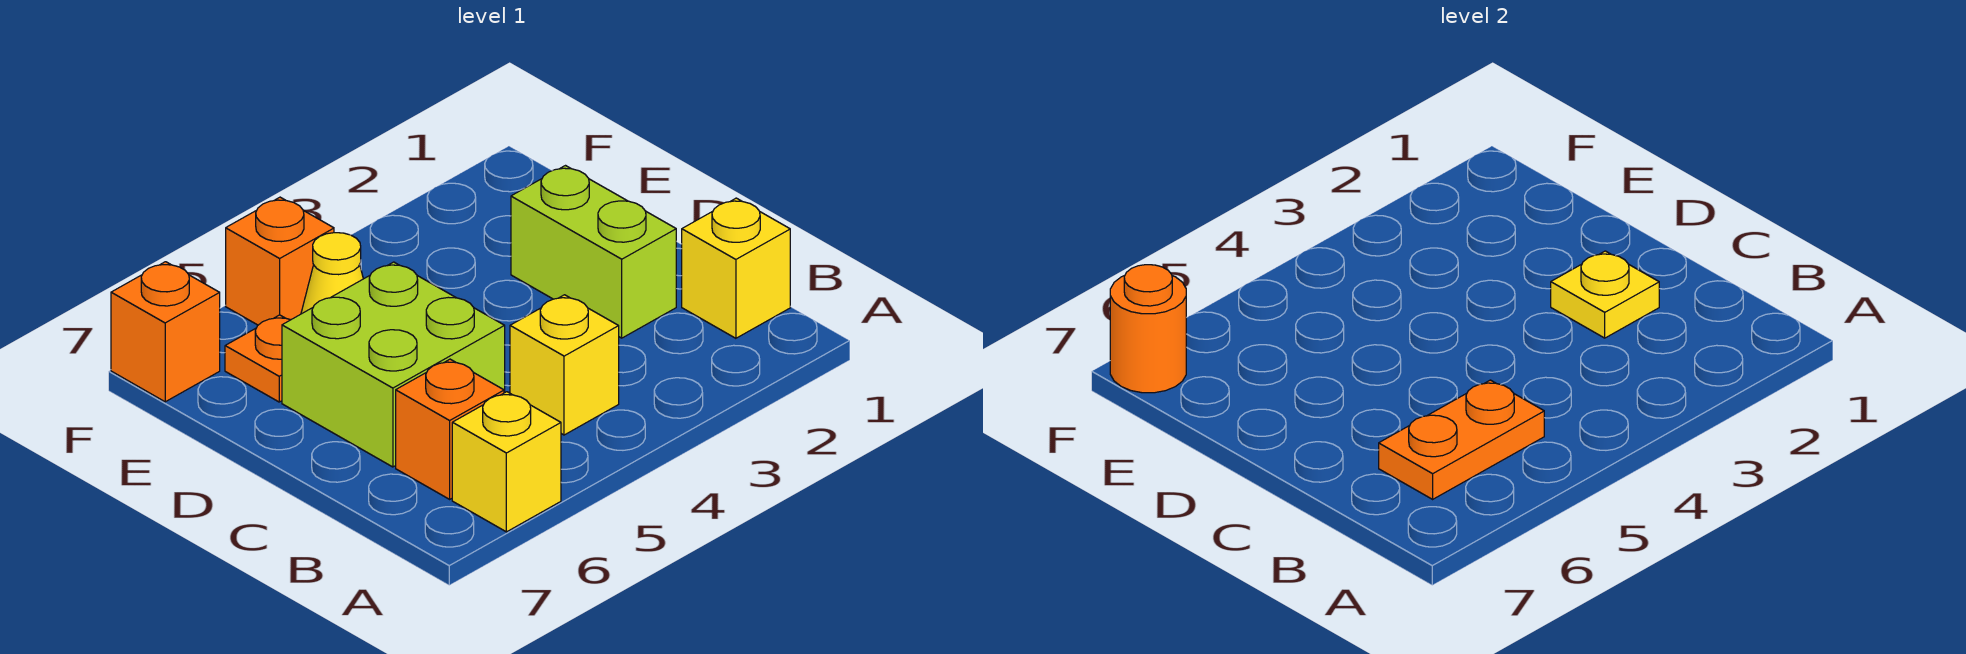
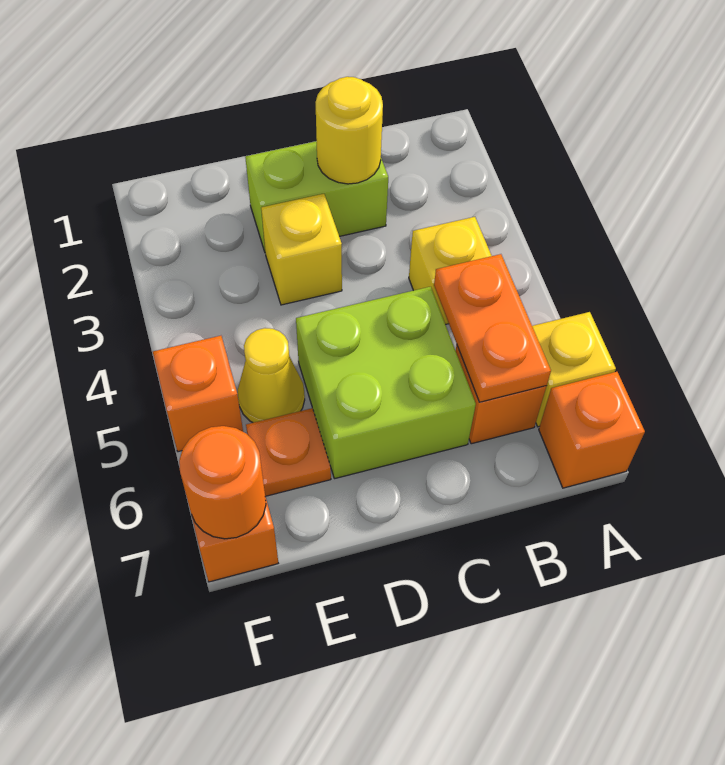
none -> orange 1x1 brick [539,372,645,488]
yellow 1x1 brick [682,198,790,338] -> yellow 1x1 brick moved to [261,194,342,305]
yellow 1x1 plate [1551,251,1659,338] -> yellow 1x1 round brick [316,77,383,184]

